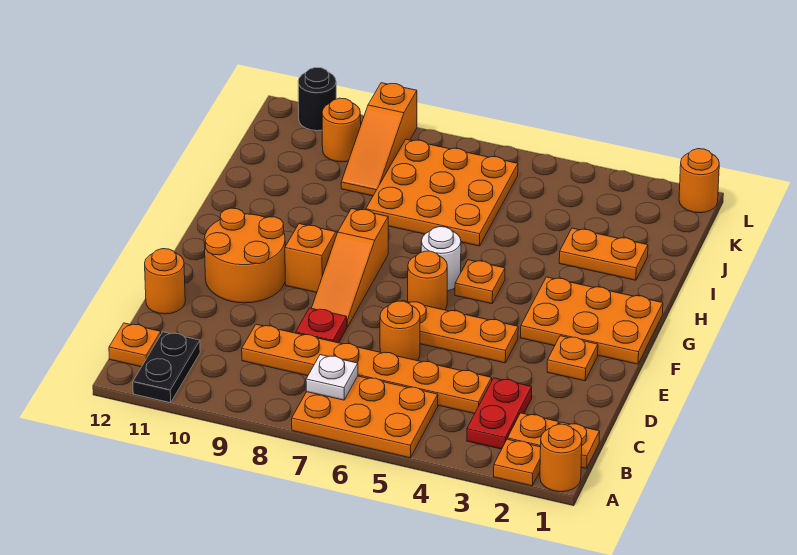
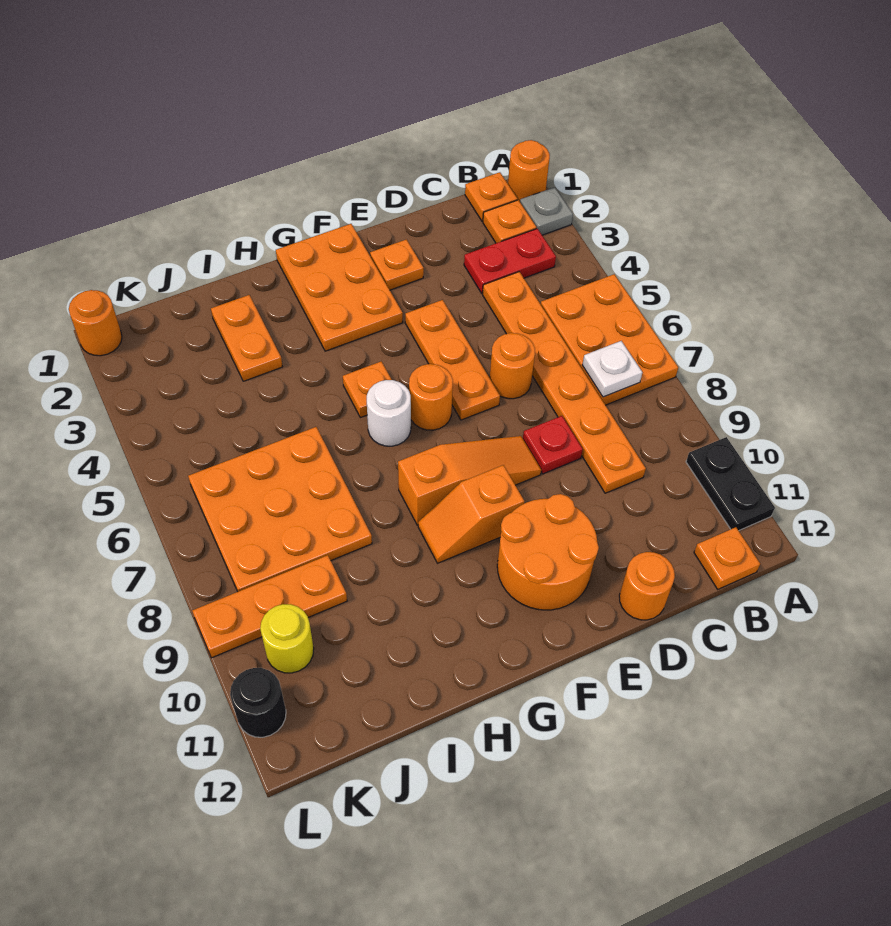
orange 1x1 plate [494,439,541,486] -> grey 1x1 plate [520,187,573,235]
black 1x2 plate [133,332,200,403] -> black 1x2 plate turned to [686,437,775,531]
orange 1x3 slope [341,83,417,196] -> orange 1x3 plate [192,555,347,658]
orange 1x1 round brick [322,98,361,162] -> yellow 1x1 round brick [260,604,314,673]

